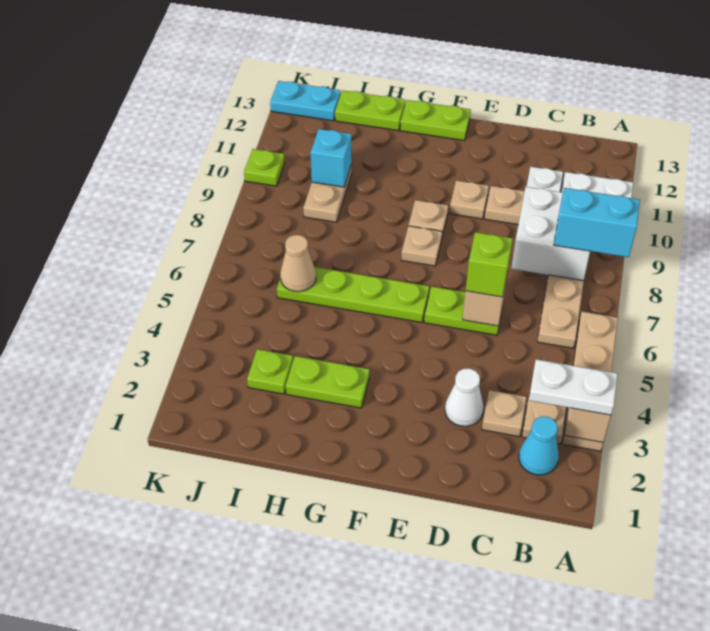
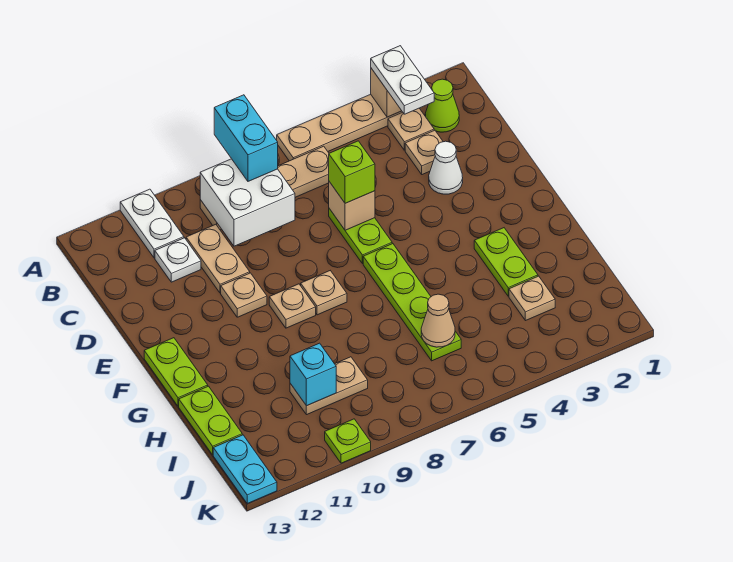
cyan 1x1 cone [519,417,559,475] -> lime 1x1 cone [425,79,459,132]
lime 1x1 plate [247,349,293,394] -> tan 1x1 plate [509,276,555,321]

